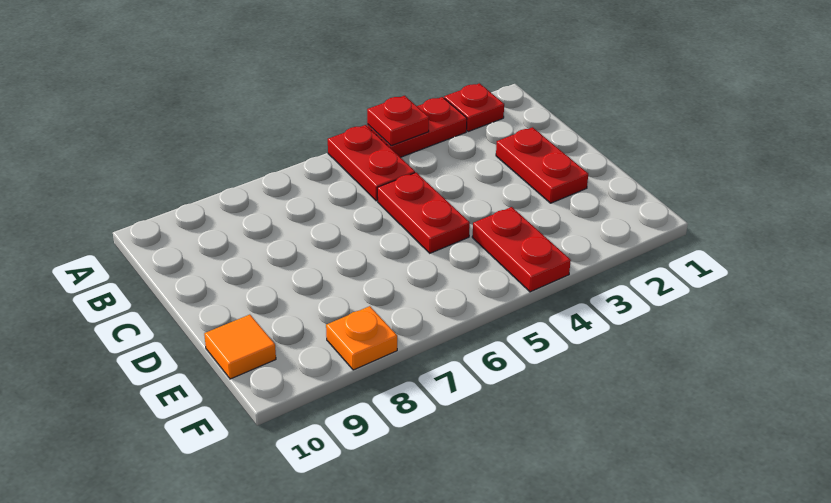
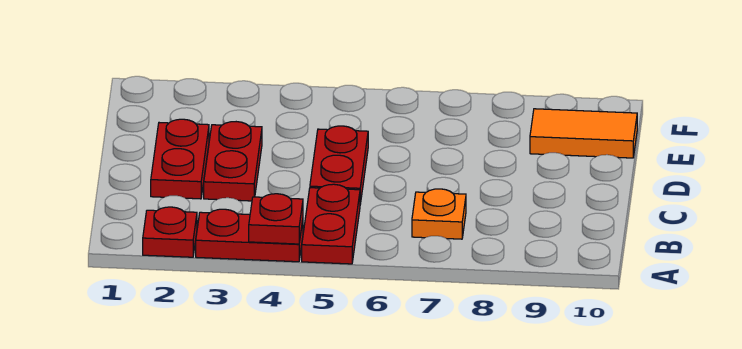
red 1x2 plate [472,207,571,292] -> red 1x2 plate moved to [204,122,262,201]
orange 1x1 tile [204,315,276,379] -> orange 1x2 tile [530,109,637,158]
orange 1x1 plate [326,306,397,370] -> orange 1x1 plate moved to [412,189,466,239]

